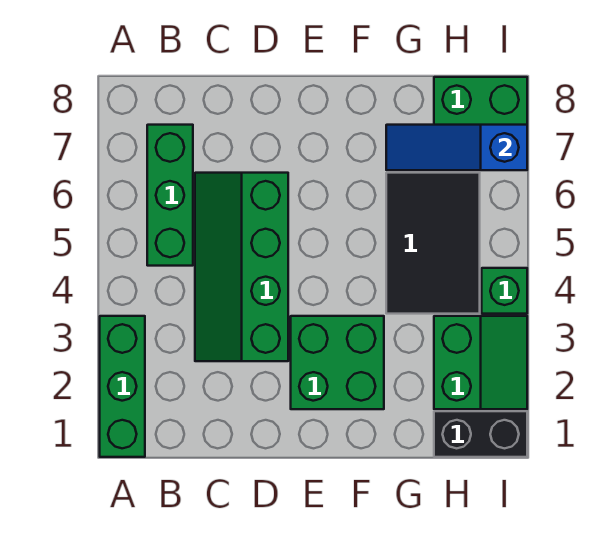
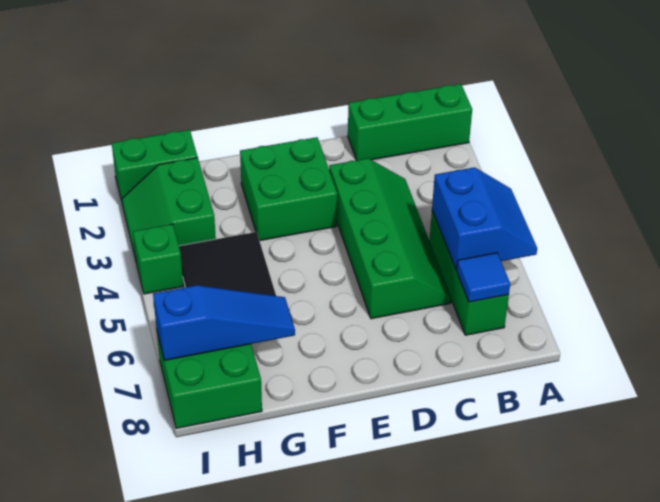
green 1x3 brick [100,316,145,457] -> green 1x3 brick turned to [348,84,472,160]
none -> blue 2x2 slope [432,167,537,270]
none -> blue 1x1 tile [457,253,510,302]
black 1x2 brick [434,411,527,457] -> green 1x2 brick [112,130,198,201]

